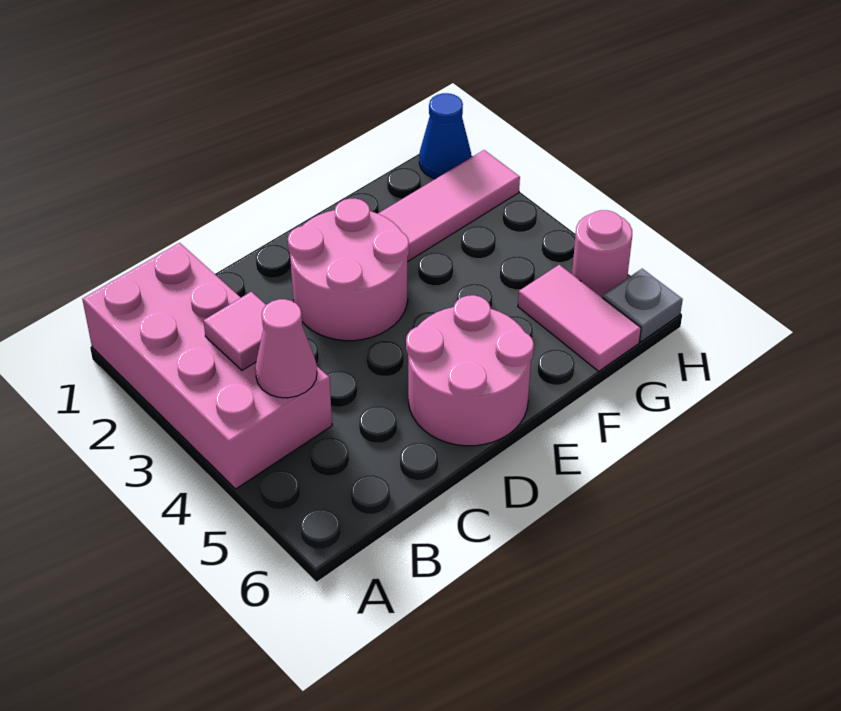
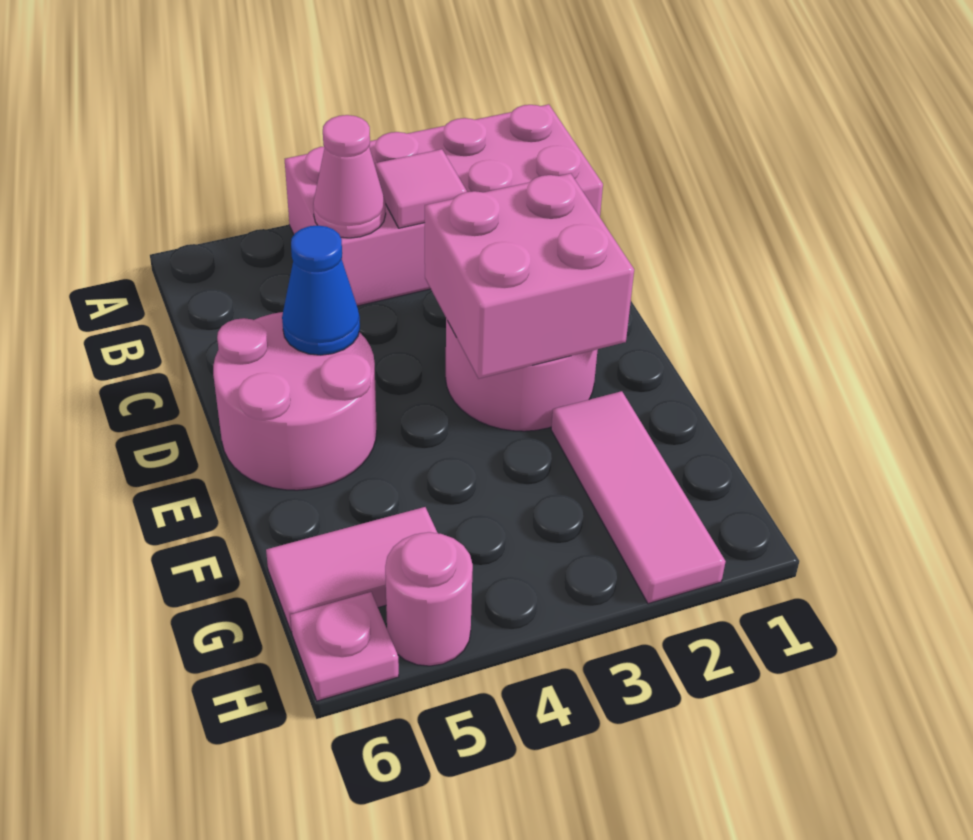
none -> pink 2x2 brick [425,173,634,379]
blue 1x1 cone [419,93,471,179] -> blue 1x1 cone moved to [282,225,360,355]
grey 1x1 plate [602,269,683,342] -> pink 1x1 plate [290,592,399,701]

